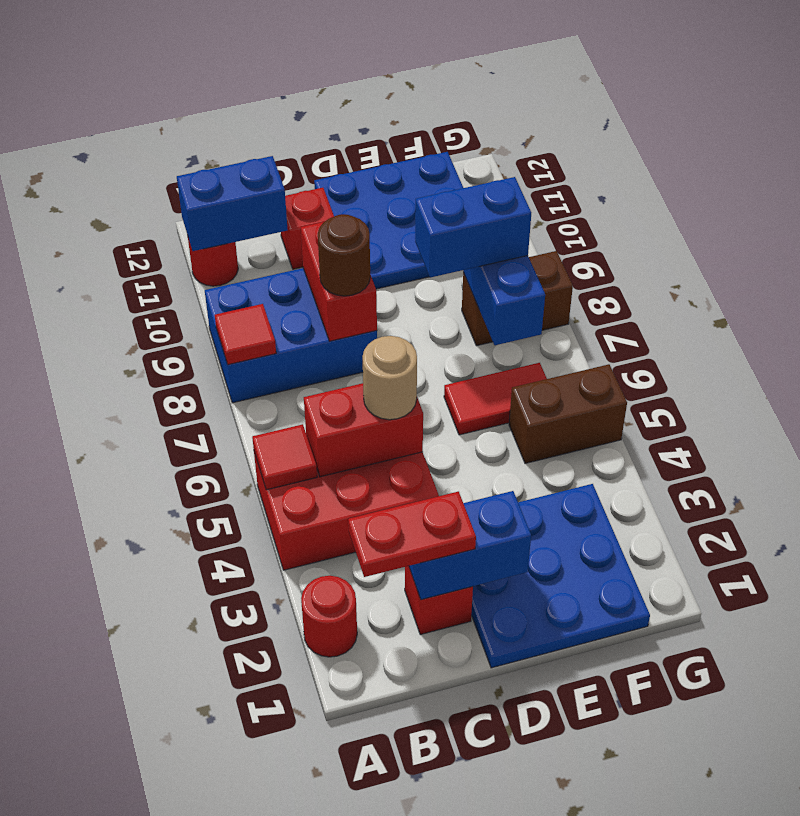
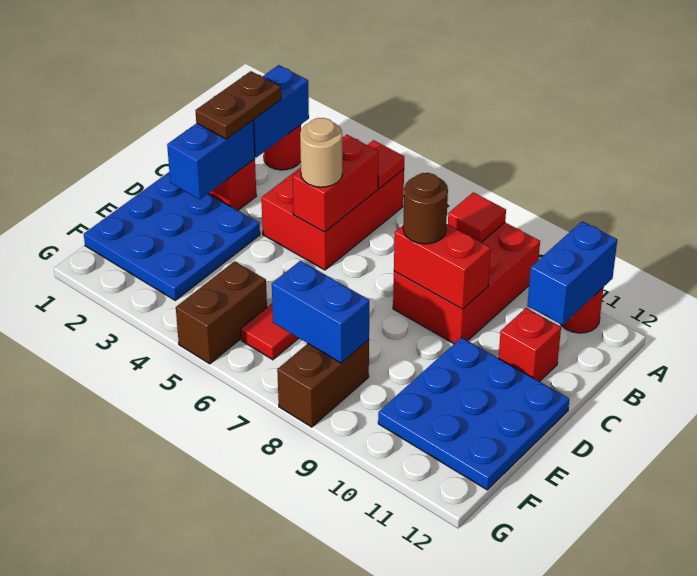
blue 2x3 brick [205,268,377,403] -> red 2x3 brick [393,223,540,344]
red 1x2 plate [348,492,476,577] -> brown 1x2 plate [195,71,281,139]
blue 1x2 brick [415,177,531,278] -> blue 1x2 brick moved to [253,65,309,157]

